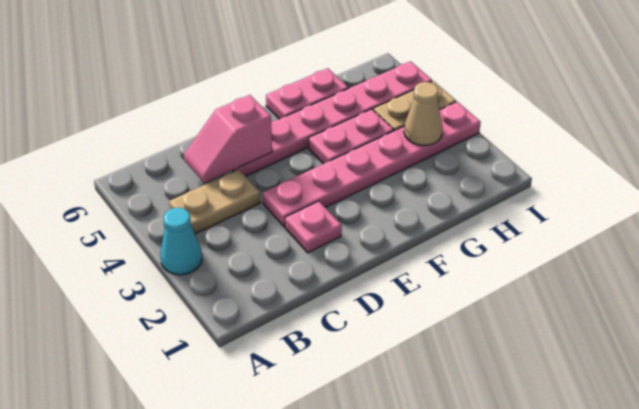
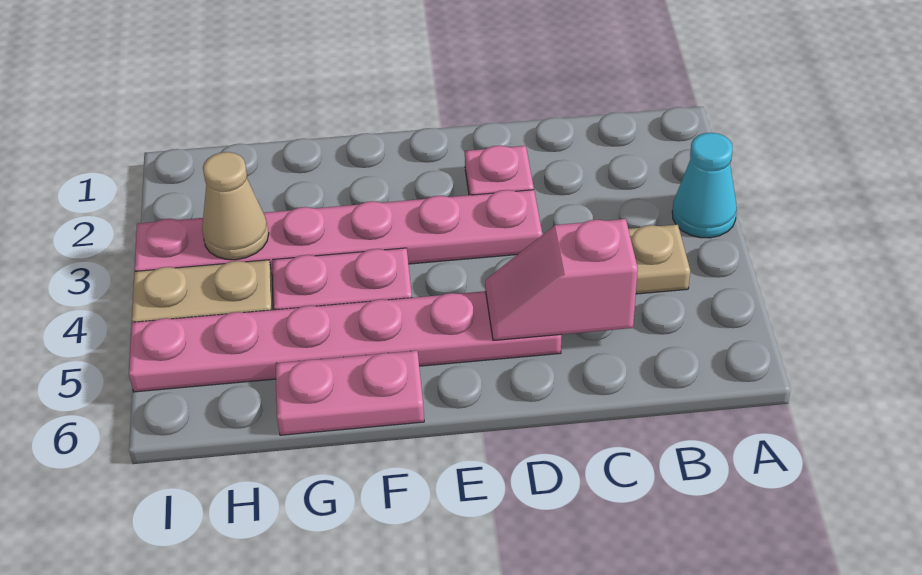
pink 1x2 slope [184,95,272,183] -> pink 1x2 slope turned to [485,219,638,341]

